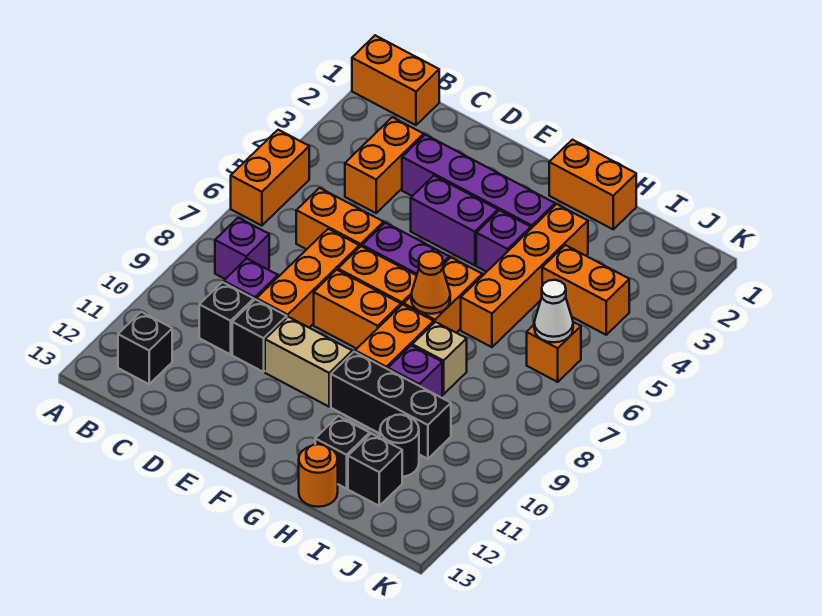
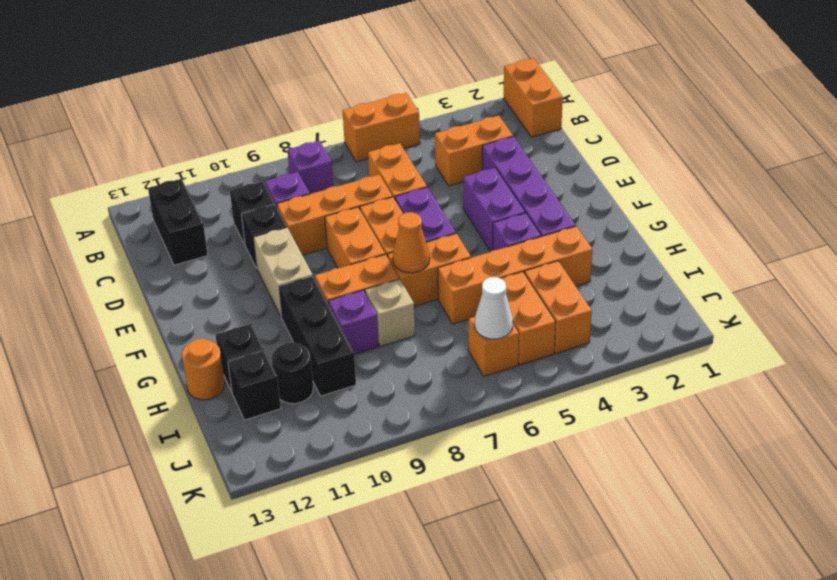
black 1x1 brick [118,312,172,384] -> black 1x2 brick [148,179,208,265]
orange 1x2 brick [549,140,636,229] -> orange 1x2 brick moved to [501,272,556,365]

